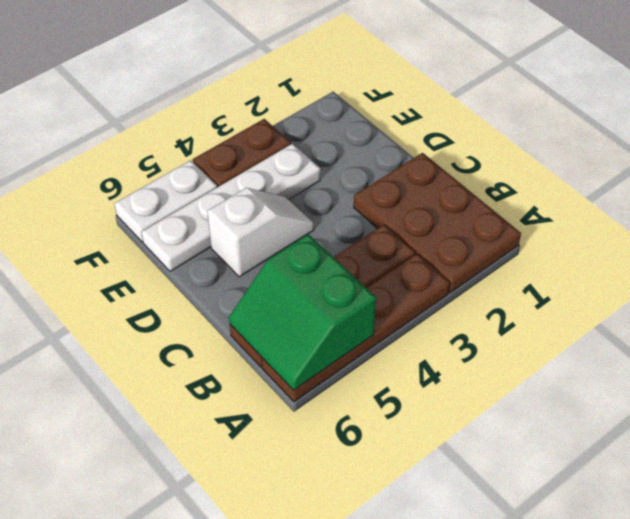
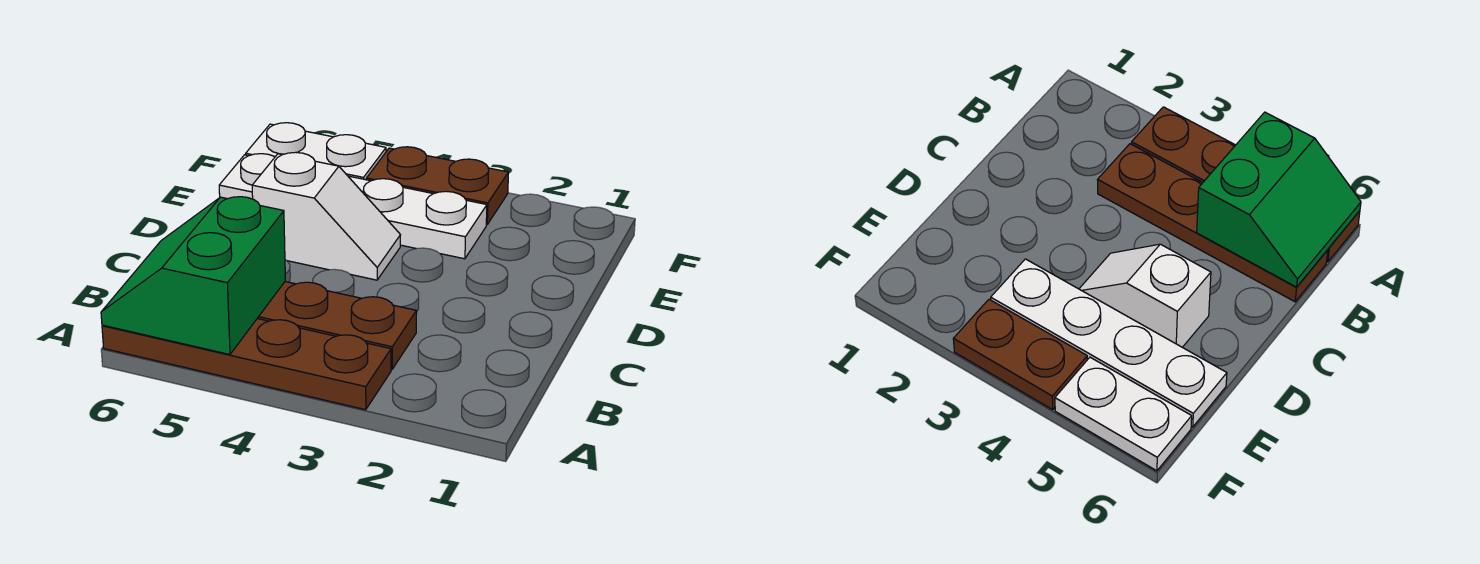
brown 2x3 plate [354,153,521,293] -> none

